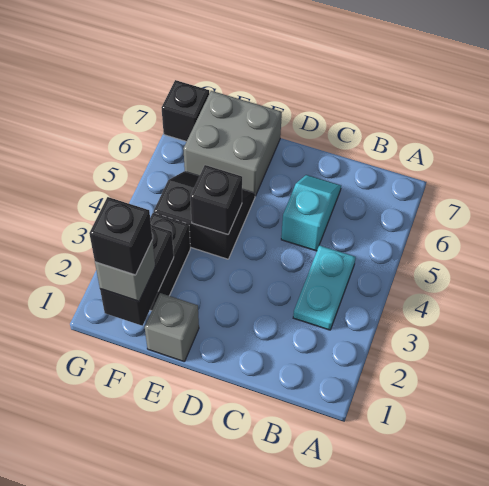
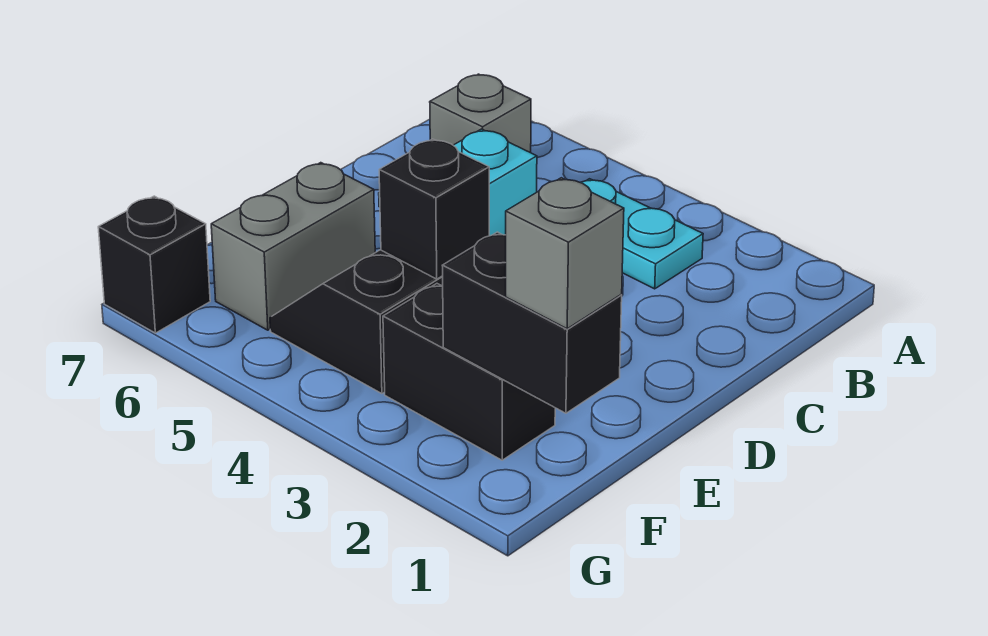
grey 1x1 brick [145,293,199,362] -> grey 1x1 brick moved to [430,74,531,153]
grey 2x2 brick [183,91,282,196] -> grey 1x2 brick [211,163,375,330]
black 1x1 brick [89,197,152,275] -> none

